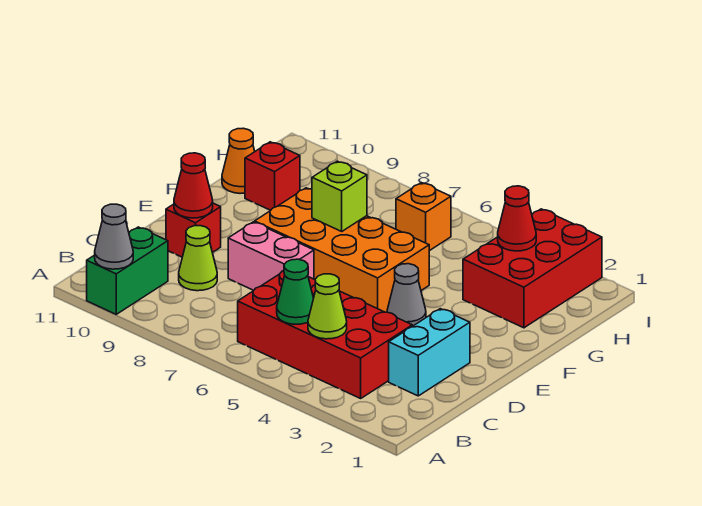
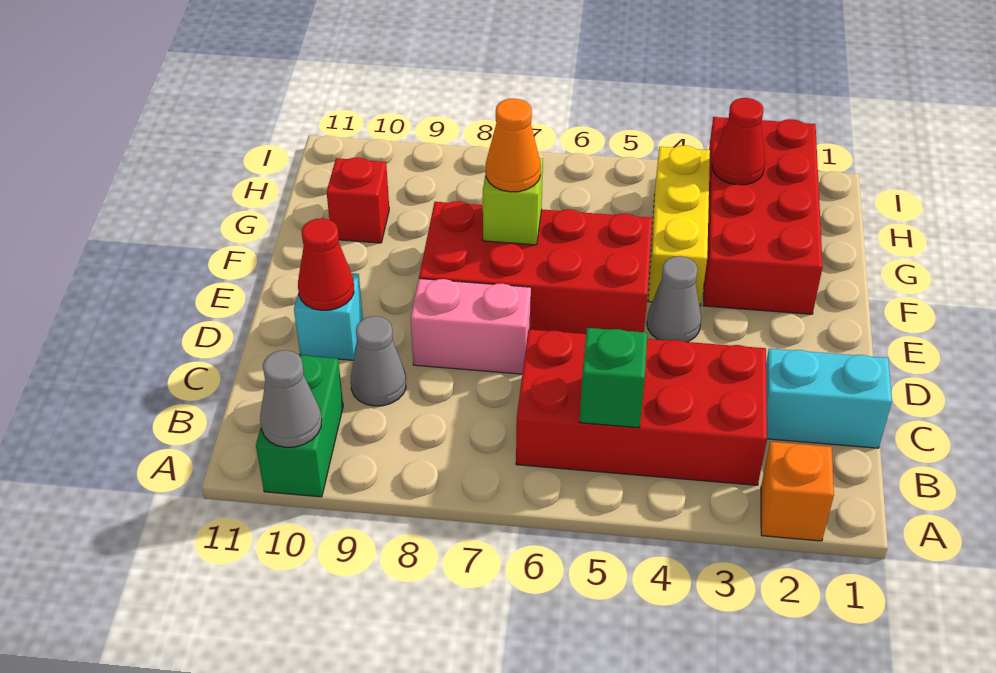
lime 1x1 cone [308,274,347,339] -> none
green 1x1 cone [277,259,314,324] -> green 1x1 brick [580,328,647,428]
cyan 1x2 brick [389,309,470,396] -> cyan 1x2 brick turned to [766,349,892,448]
lime 1x1 cone [179,226,217,291] -> grey 1x1 cone [351,316,406,406]
red 1x1 brick [166,203,221,257] -> cyan 1x1 brick [294,273,363,360]
orange 2x4 brick [255,188,429,312] -> red 2x4 brick [419,201,652,334]
none -> yellow 1x3 brick [648,146,710,306]
red 2x3 brick [463,209,602,328] -> red 2x4 brick [704,117,823,314]
orange 1x1 cone [222,128,255,193] -> orange 1x1 cone moved to [486,99,541,192]
orange 1x1 brick [396,183,451,251] -> orange 1x1 brick moved to [761,442,834,541]

